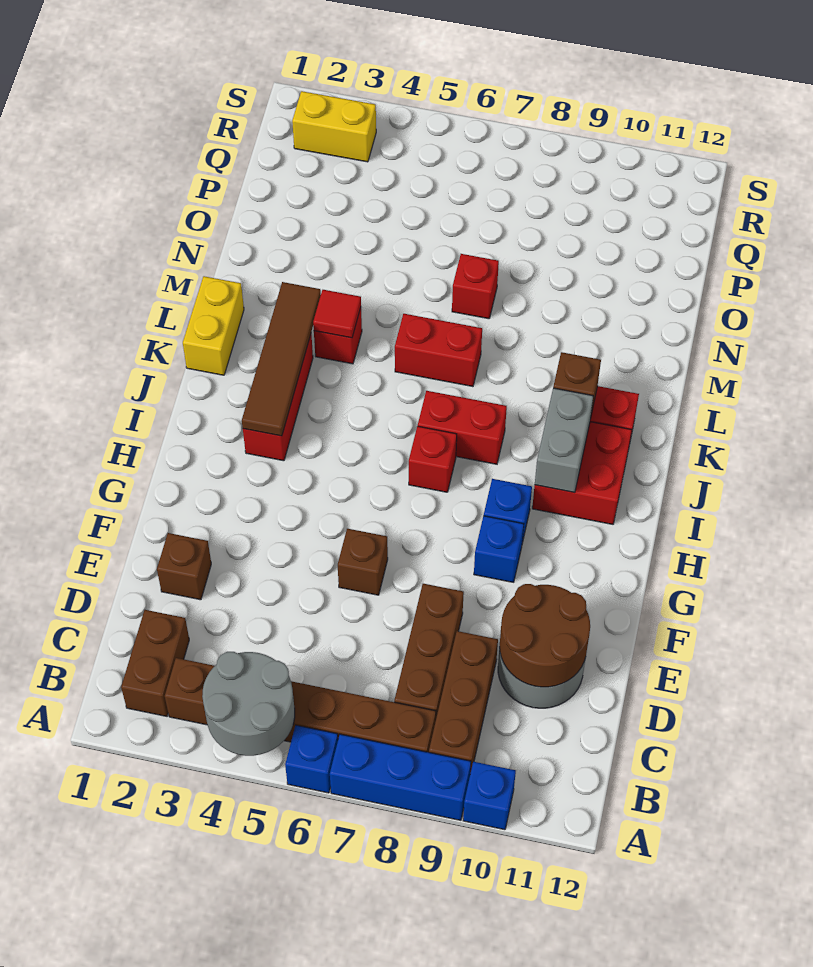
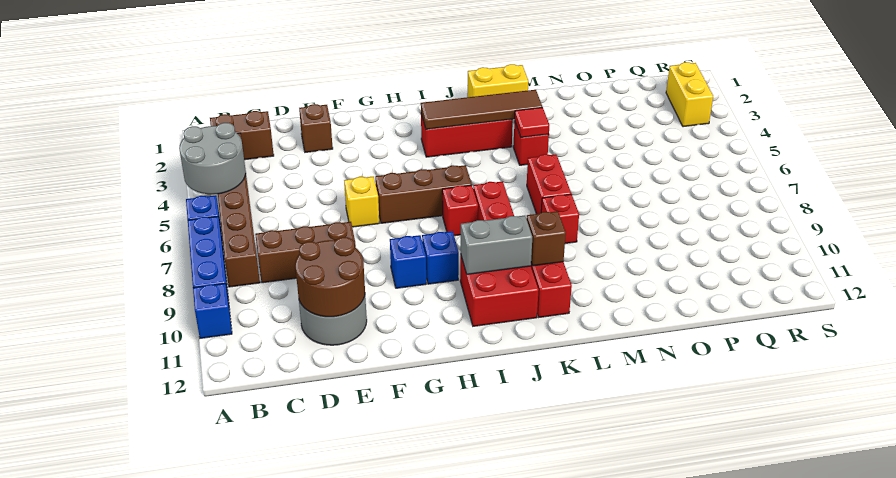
brown 1x3 brick [429,631,498,773] -> brown 1x3 brick moved to [375,165,472,223]
brown 1x1 brick [338,529,388,595] -> yellow 1x1 brick [344,177,379,227]
red 1x1 brick [452,254,499,319] -> red 1x1 brick moved to [541,194,579,243]

